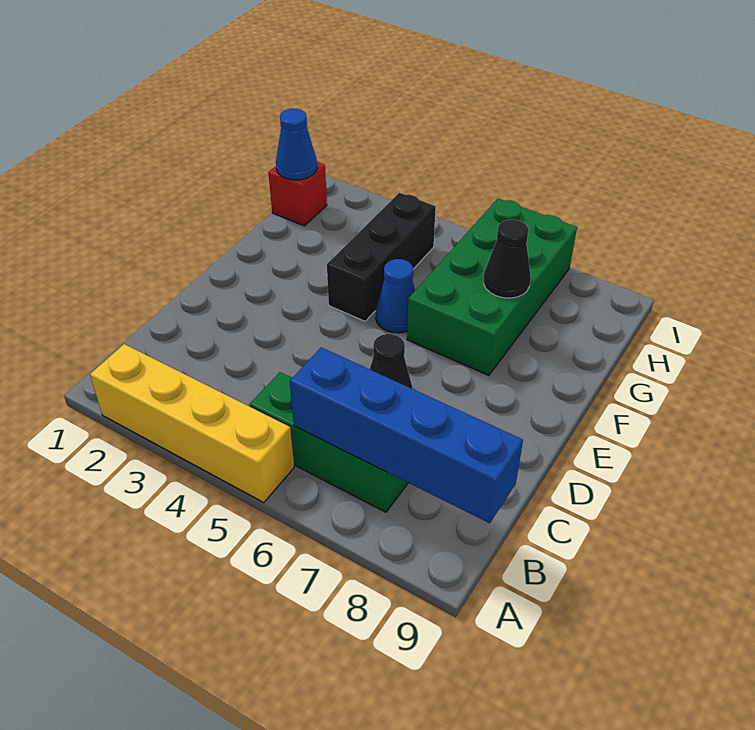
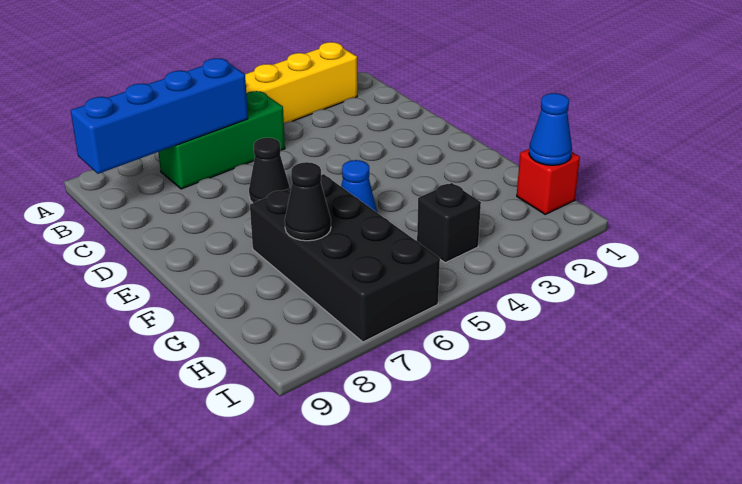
black 1x3 brick [327,193,436,321] -> black 1x1 brick [417,183,481,263]
green 2x4 brick [407,199,577,375] -> black 2x4 brick [250,174,440,342]

